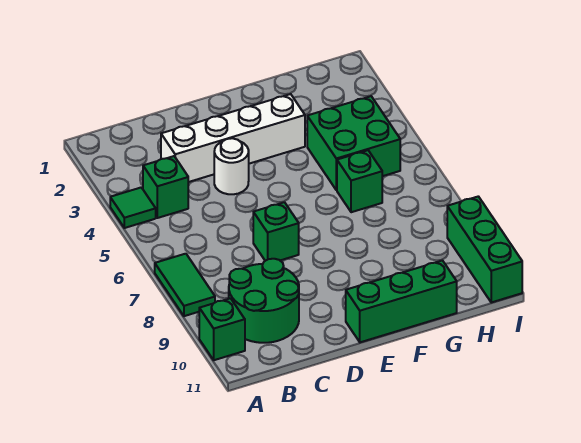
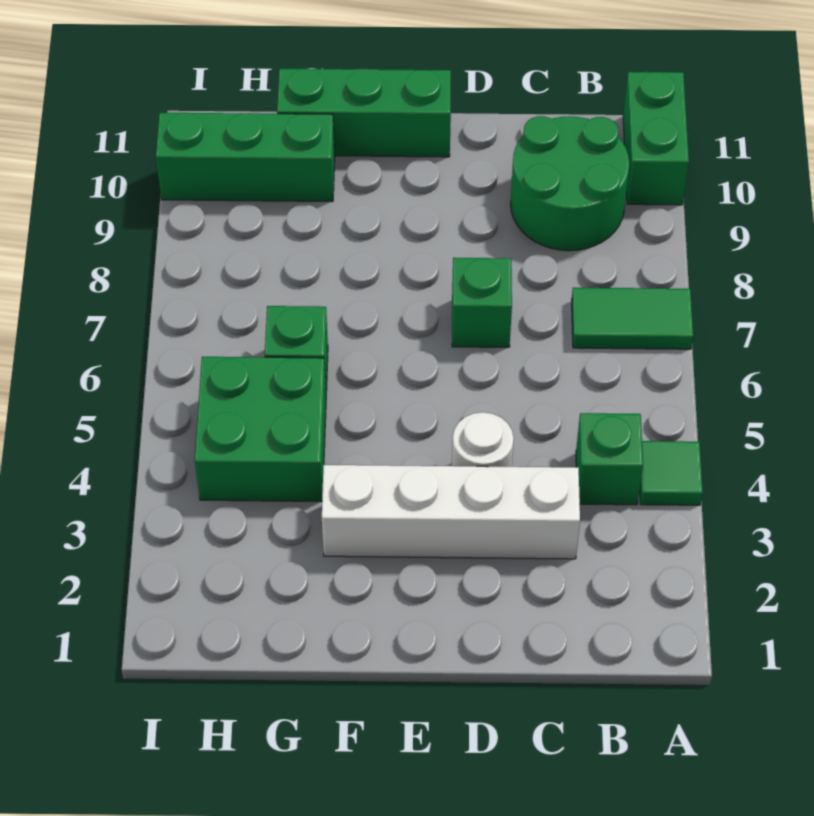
green 1x2 tile [155,254,215,316] -> green 1x2 tile turned to [572,288,693,349]
green 1x1 brick [199,298,245,360] -> green 1x2 brick [623,72,689,205]
green 1x3 brick [447,196,522,302] -> green 1x3 brick turned to [156,113,335,202]

